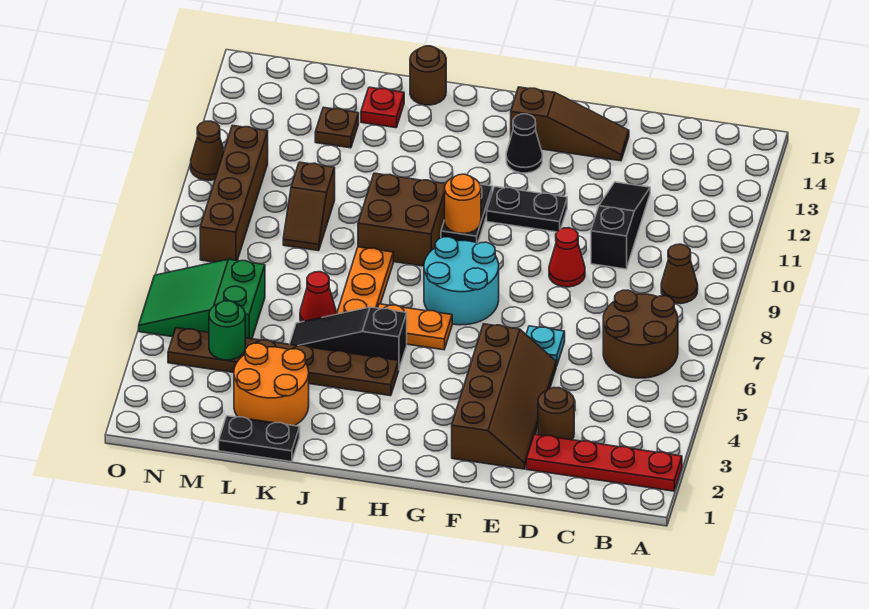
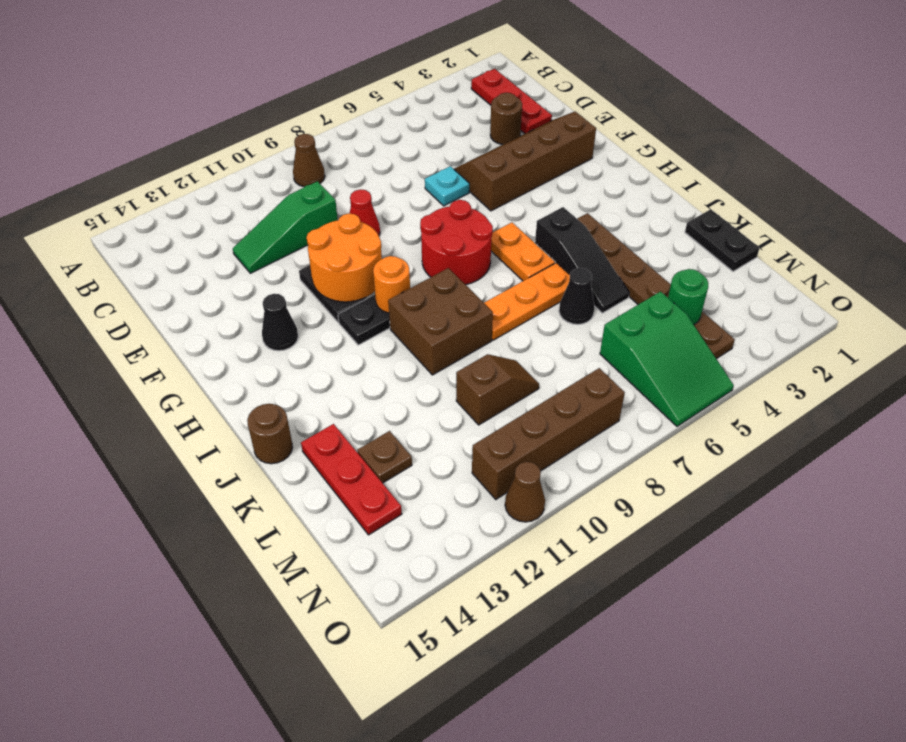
red 1x4 plate [526,434,682,491] -> red 1x3 plate [471,69,552,134]
brown 2x2 round brick [603,290,678,378] -> none
black 1x3 slope [591,182,650,269] -> green 1x3 slope [233,181,338,273]
brown 1x3 slope [511,87,629,161] -> none
cyan 2x2 round brick [424,237,499,325] -> red 2x2 round brick [420,200,493,285]
orange 2x2 round brick [234,343,309,426] -> orange 2x2 round brick moved to [307,213,382,302]
red 1x1 cone [300,272,336,322] -> black 1x1 cone [559,268,594,324]
red 1x1 plate [361,87,404,128] -> red 1x3 plate [301,424,402,535]

